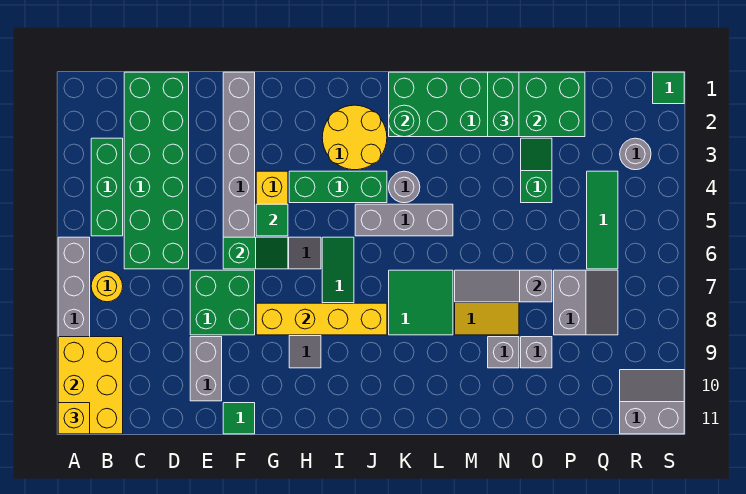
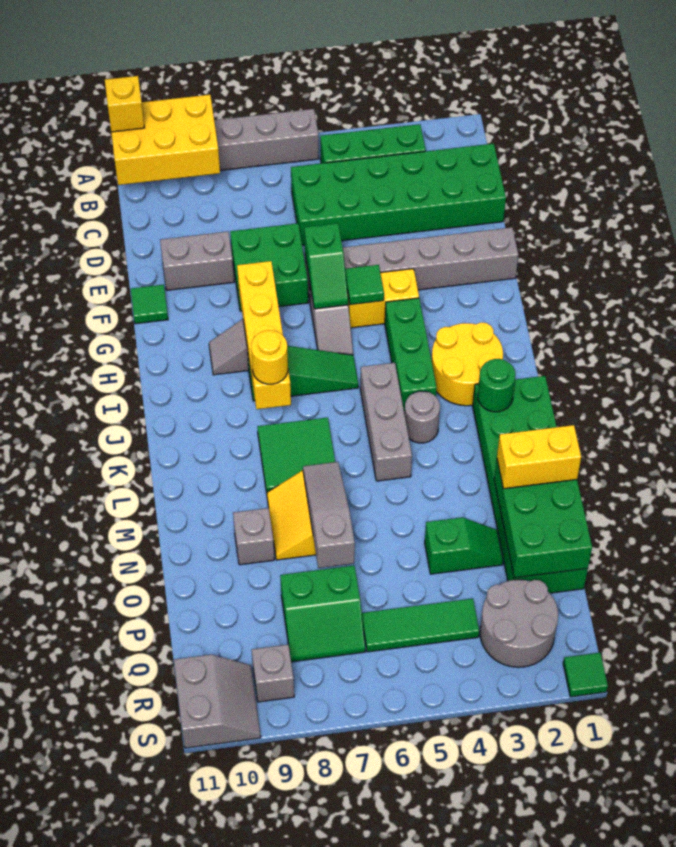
yellow 1x1 round brick [91,271,123,302] -> yellow 1x1 round brick moved to [251,330,288,384]
green 1x2 brick [488,72,519,137] -> yellow 1x2 brick [497,425,581,489]
grey 1x1 brick [521,337,552,368] -> grey 1x1 brick moved to [252,644,294,702]
grey 2x2 slope [554,270,618,335] -> green 2x2 slope [280,566,365,662]
grey 1x1 round brick [620,138,651,170] -> grey 2x2 round brick [480,579,558,667]

